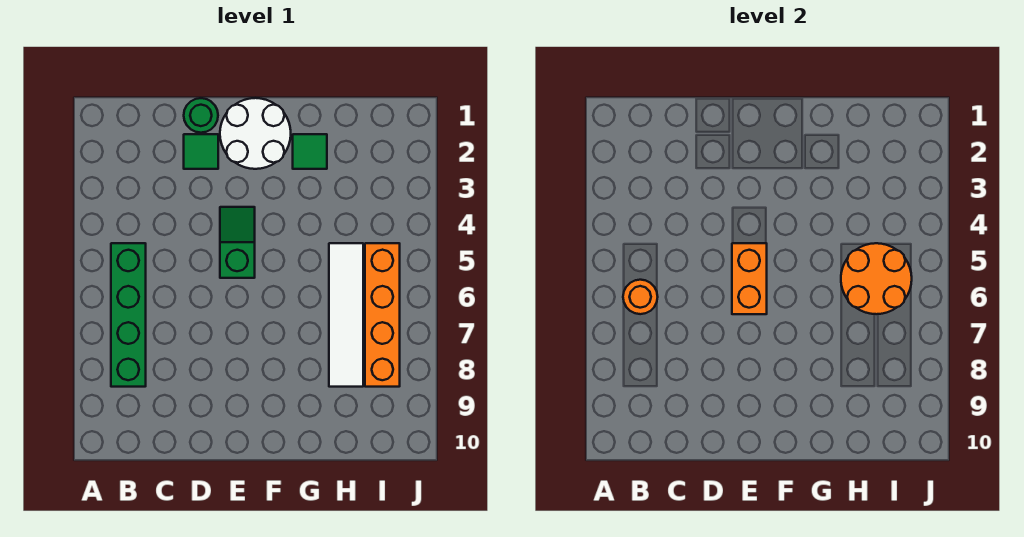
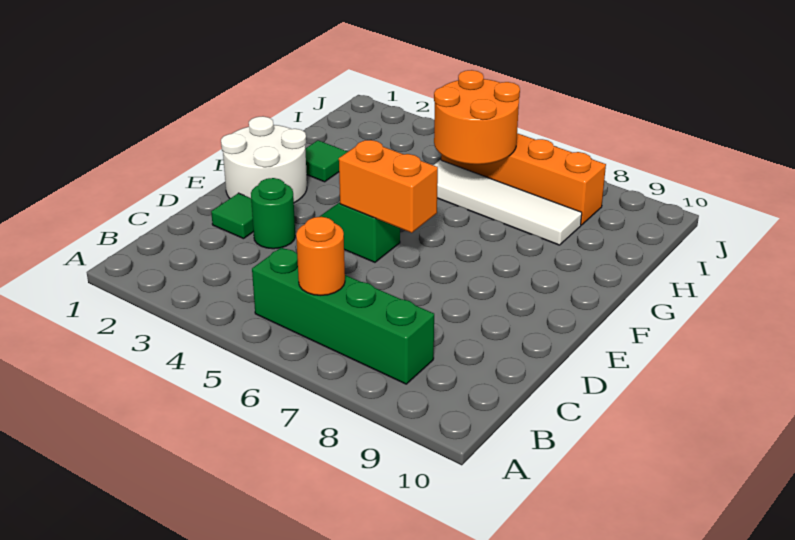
green 1x1 round brick [184,98,218,133] -> green 1x1 round brick moved to [251,178,295,249]

